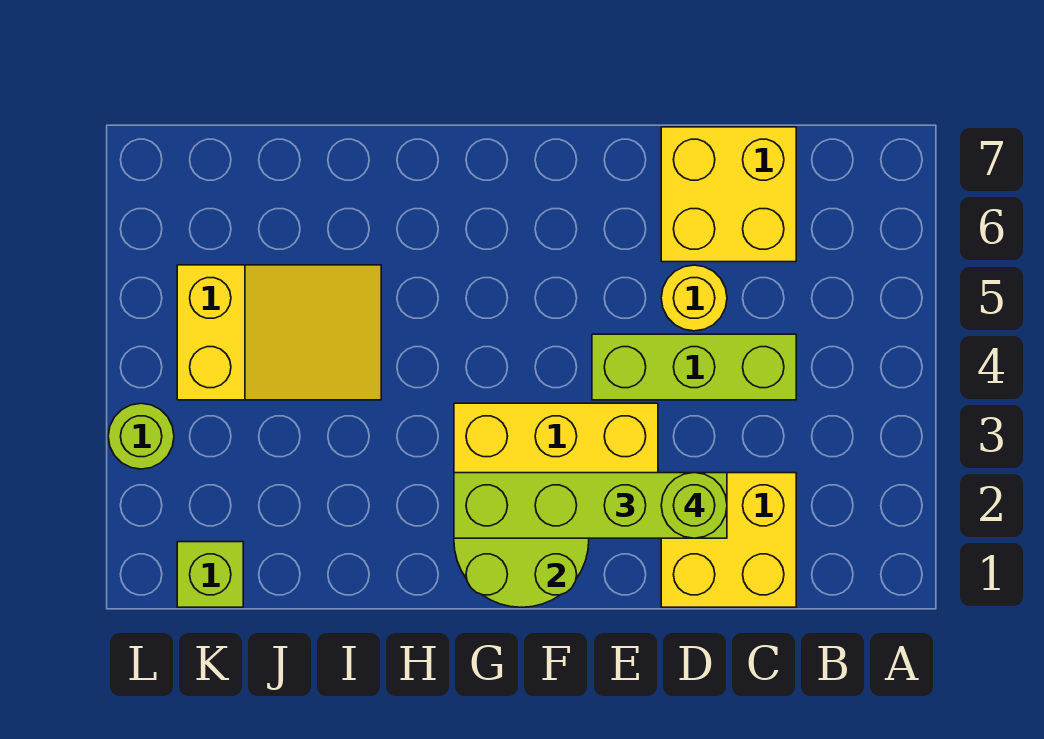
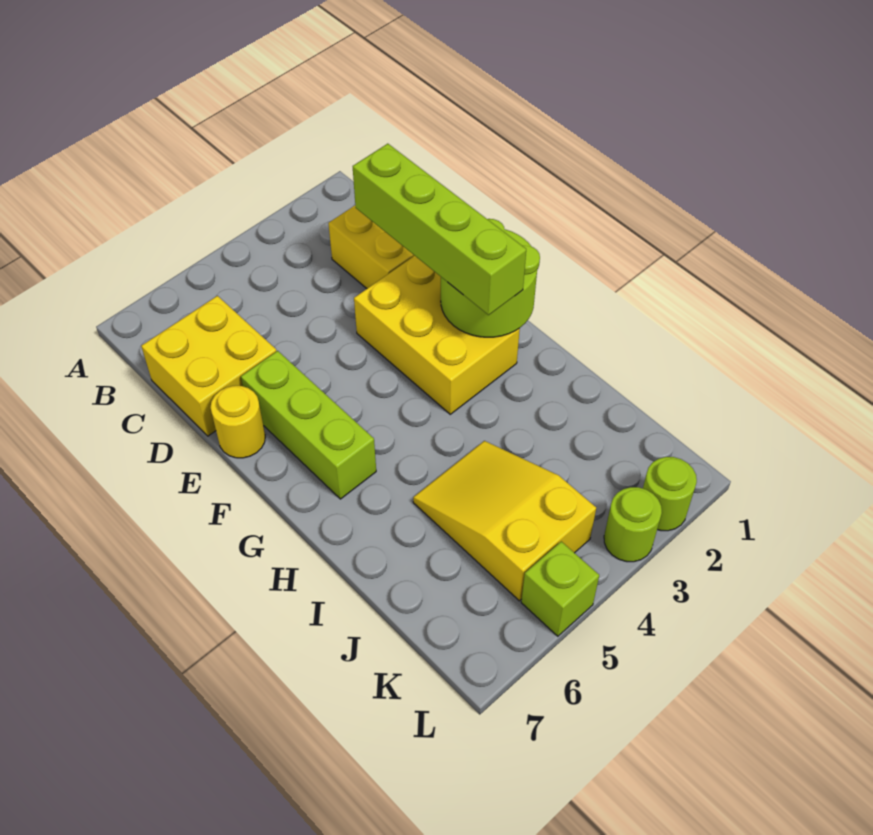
lime 1x3 brick [592,334,796,400] -> lime 1x3 brick moved to [241,351,376,499]
lime 1x1 round brick [661,473,727,538] -> lime 1x1 round brick moved to [643,457,697,531]
yellow 1x1 round brick [661,265,727,331] -> yellow 1x1 round brick moved to [210,386,265,458]
lime 1x1 brick [177,542,243,607] -> lime 1x1 brick moved to [521,541,599,636]

